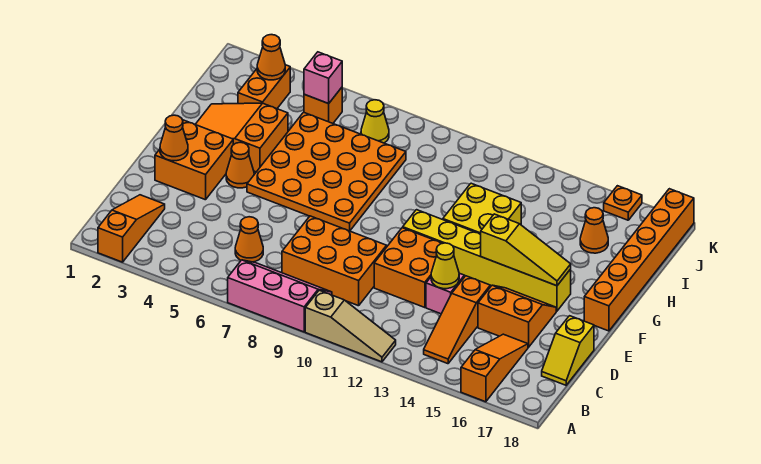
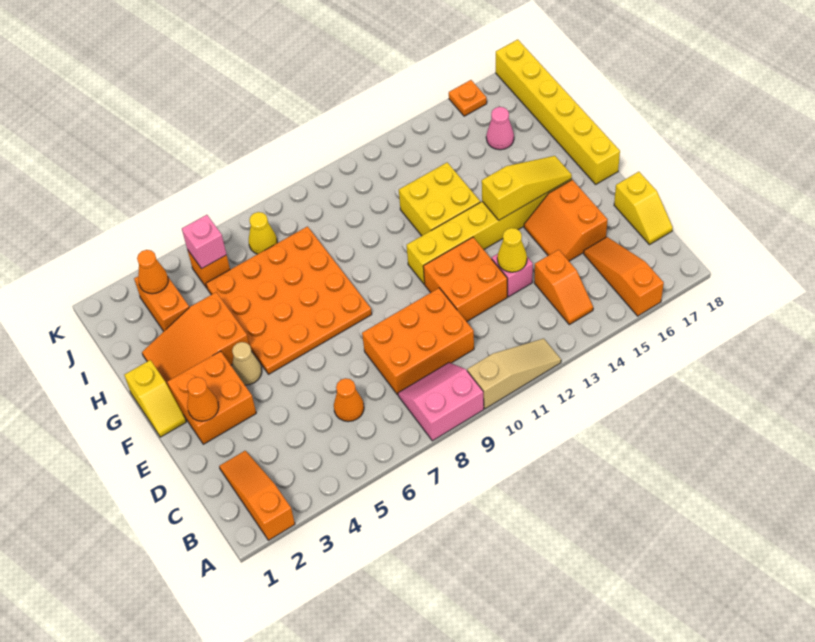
pink 2x3 slope [228,260,332,332] -> pink 2x2 slope [398,363,484,441]
orange 1x3 slope [424,276,490,364] -> orange 1x2 slope [534,250,593,325]
orange 2x2 slope [478,285,556,347] -> orange 2x2 slope turned to [524,180,608,261]
none -> yellow 1x2 slope [124,360,186,437]
orange 1x1 cone [226,142,254,188] -> tan 1x1 cone [232,342,262,385]
orange 1x6 brick [584,189,694,331] -> yellow 1x6 brick [496,39,620,184]
orange 1x1 cone [580,208,608,253] -> pink 1x1 cone [486,107,514,150]

